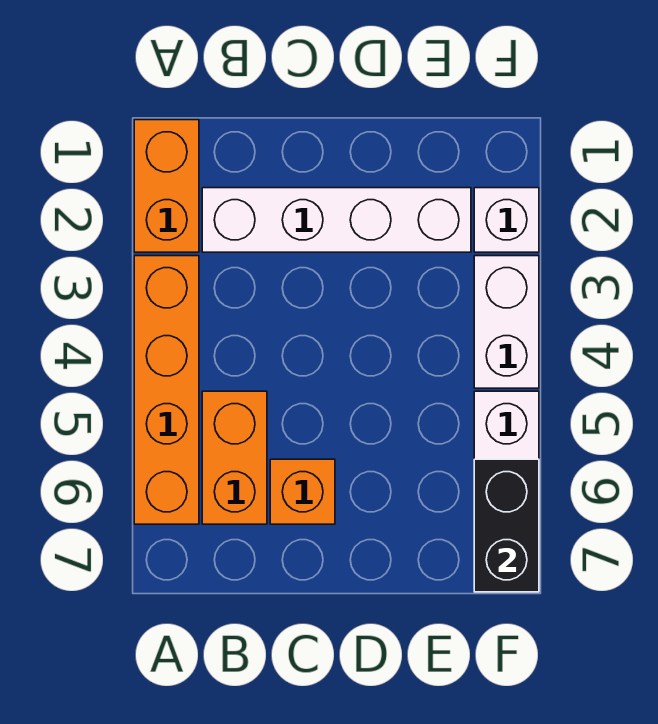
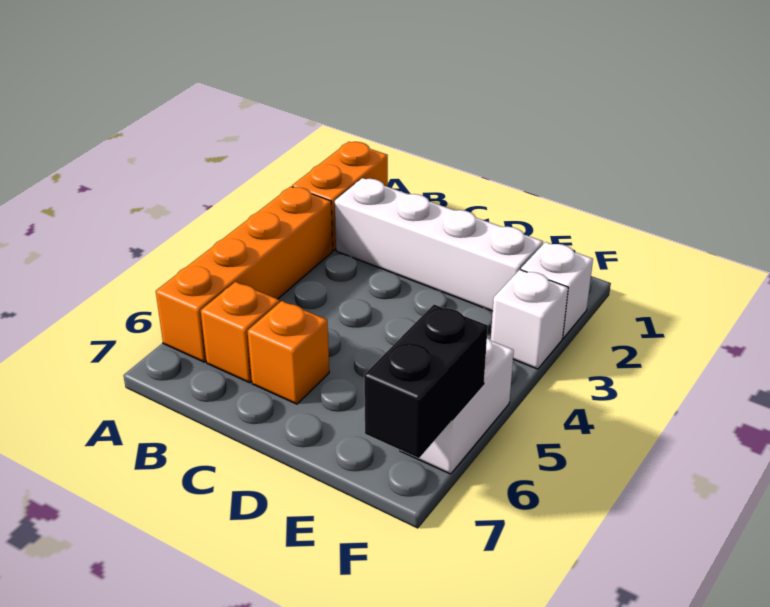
orange 1x2 brick [202,391,267,524] -> orange 1x1 brick [201,282,280,383]
white 1x2 brick [474,256,539,388] -> white 1x1 brick [491,270,568,369]

